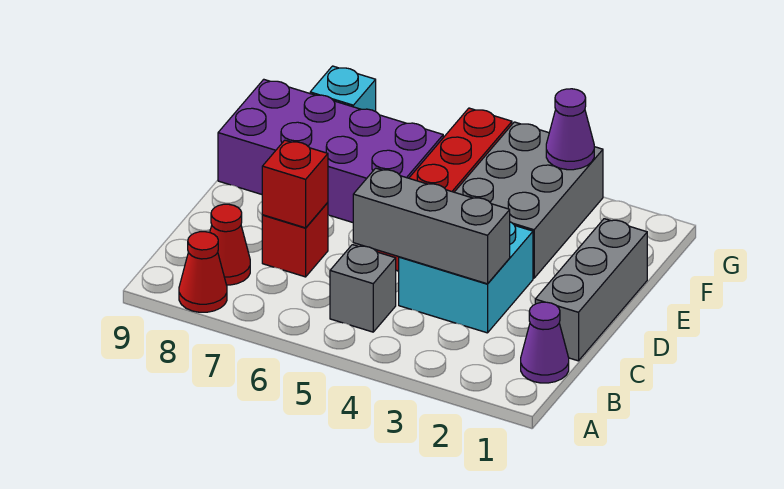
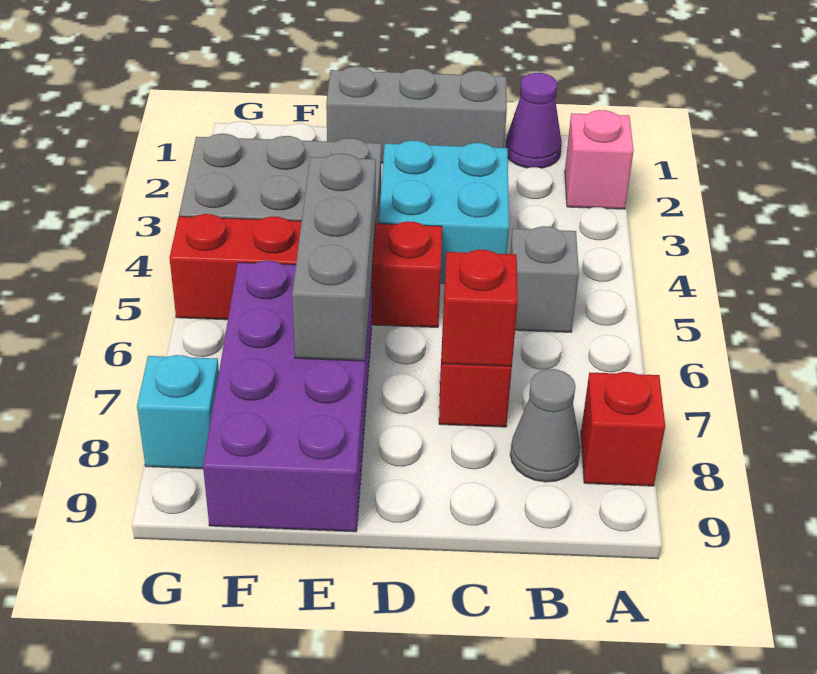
none -> pink 1x1 brick [565,110,634,209]
red 1x1 cone [179,232,227,312] -> red 1x1 brick [581,372,665,486]
red 1x1 cone [210,204,250,285] -> grey 1x1 cone [510,369,580,482]
grey 1x3 brick [353,168,510,284] -> grey 1x3 brick moved to [292,154,376,361]
purple 1x1 cone [546,89,594,170] -> none

